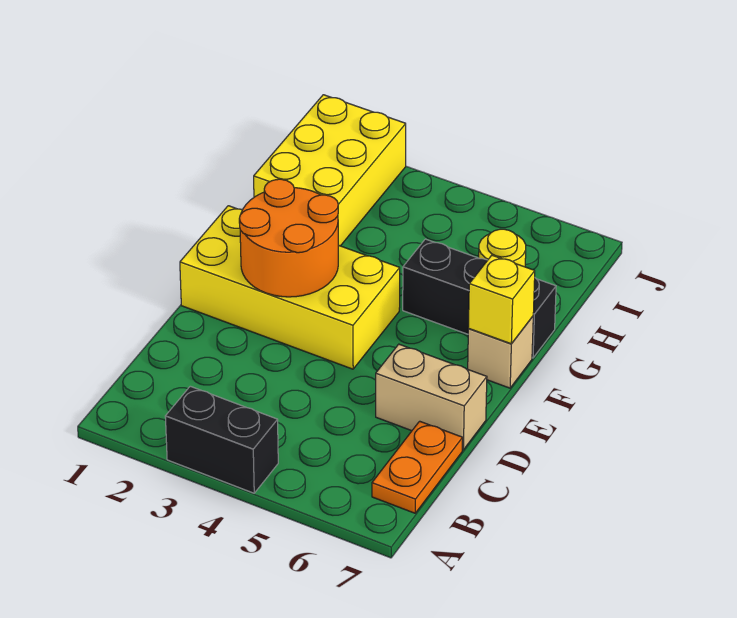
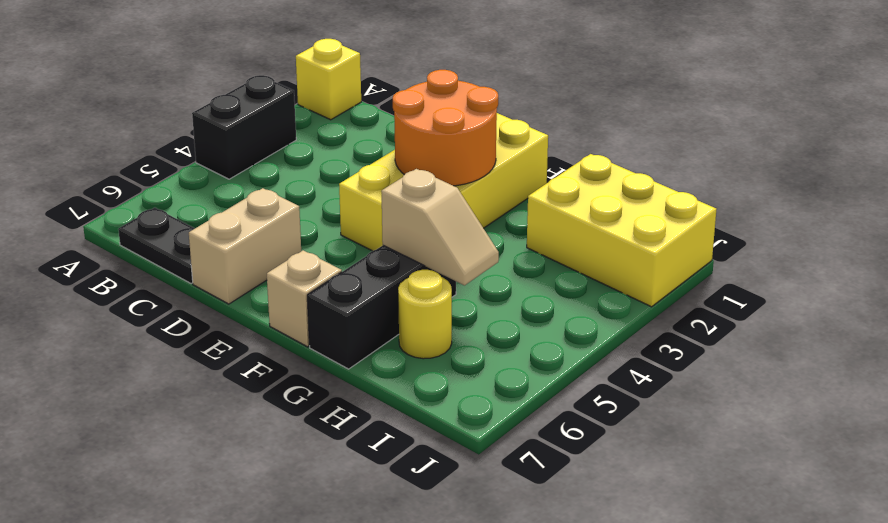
orange 1x2 plate [372,421,463,513] -> black 1x2 plate [118,208,195,284]
yellow 1x1 brick [468,255,535,344] -> yellow 1x1 brick moved to [296,39,361,120]
none -> tan 1x2 slope [381,169,499,285]

